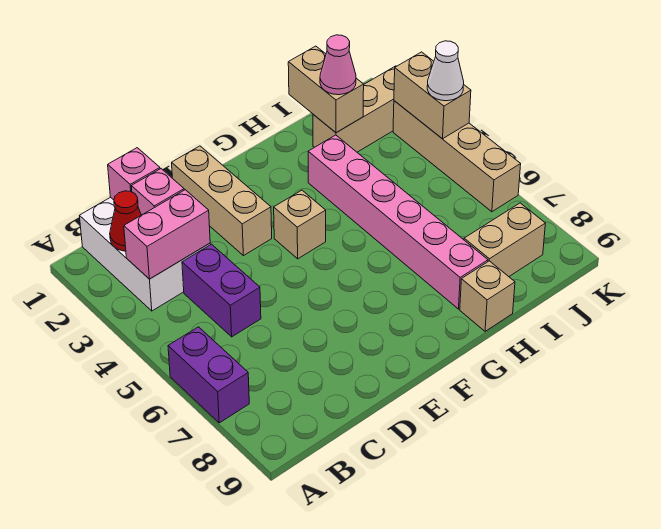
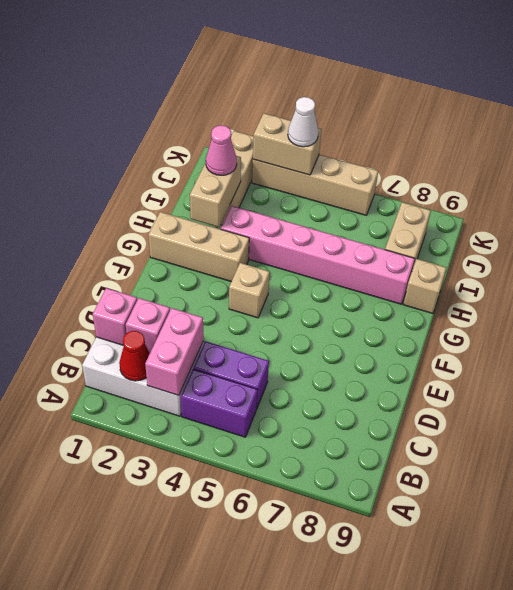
purple 1x2 brick [168,327,249,423] -> purple 1x2 brick moved to [181,369,257,437]
tan 1x3 brick [172,146,272,256] -> tan 1x3 brick moved to [148,212,249,282]
tan 1x2 brick [288,46,364,133] -> tan 1x2 brick turned to [190,156,241,227]

